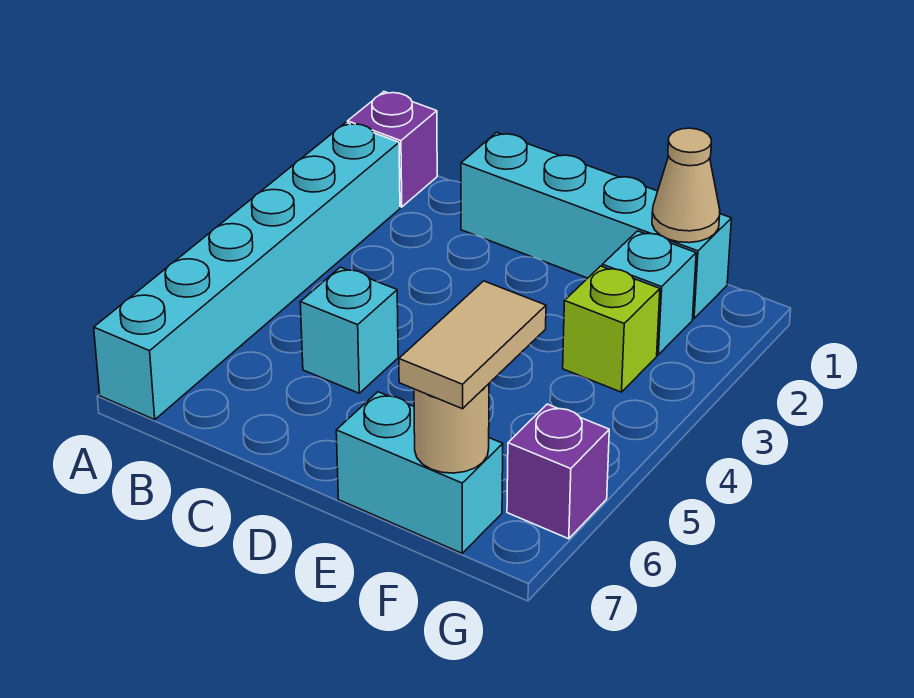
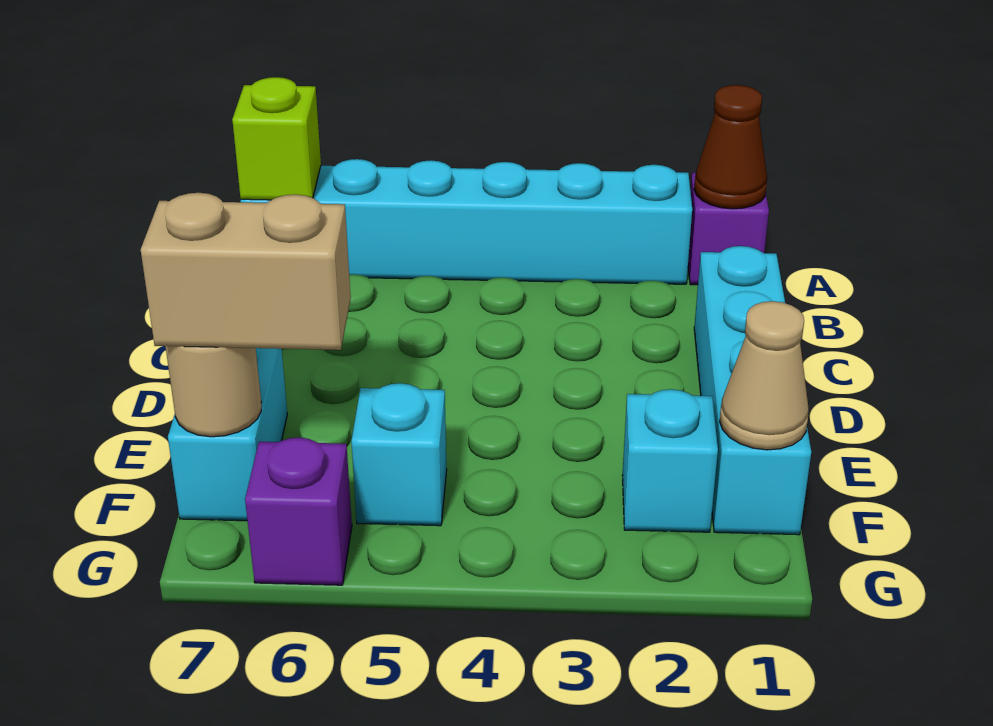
none -> brown 1x1 cone [694,85,767,209]
cyan 1x1 brick [300,267,398,393] -> cyan 1x1 brick moved to [351,383,447,526]
lime 1x1 brick [563,266,660,392] -> lime 1x1 brick moved to [232,77,321,200]
tan 1x2 tile [399,281,546,409] -> tan 1x2 brick [141,193,351,350]

